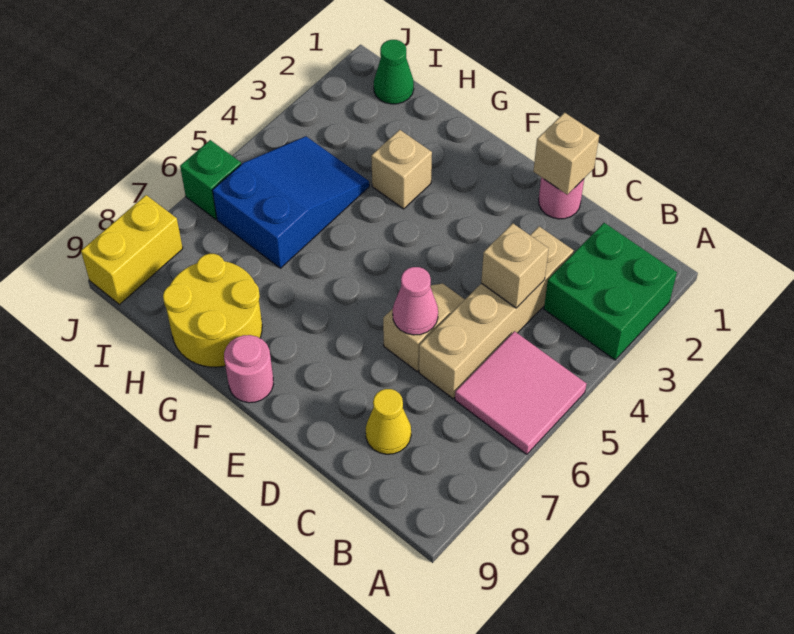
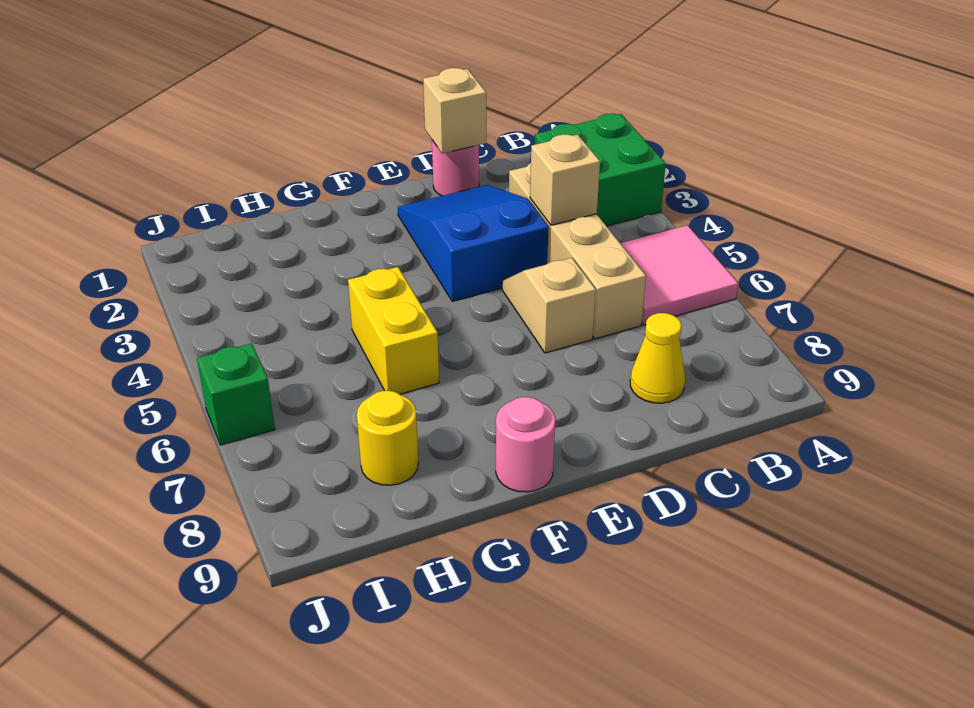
pink 1x1 cone [393,267,438,335] -> none
tan 1x1 brick [371,130,432,209] -> none
yellow 2x2 round brick [163,254,262,367] -> yellow 1x1 round brick [357,391,418,485]
blue 2x3 slope [212,136,369,268] -> blue 2x3 slope moved to [398,185,549,301]
green 1x1 cone [374,40,414,104] -> none
yellow 1x2 brick [81,195,183,305] -> yellow 1x2 brick moved to [348,267,439,394]

